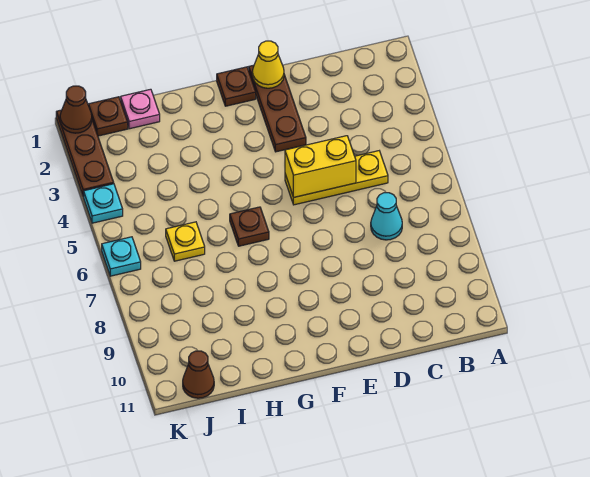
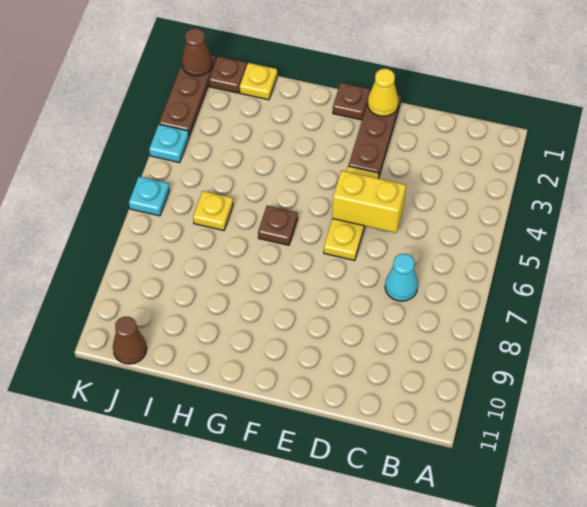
yellow 1x3 plate [285,151,388,205] -> yellow 1x3 plate turned to [324,166,379,261]
pink 1x1 plate [121,89,160,129] -> yellow 1x1 plate [240,63,277,100]

